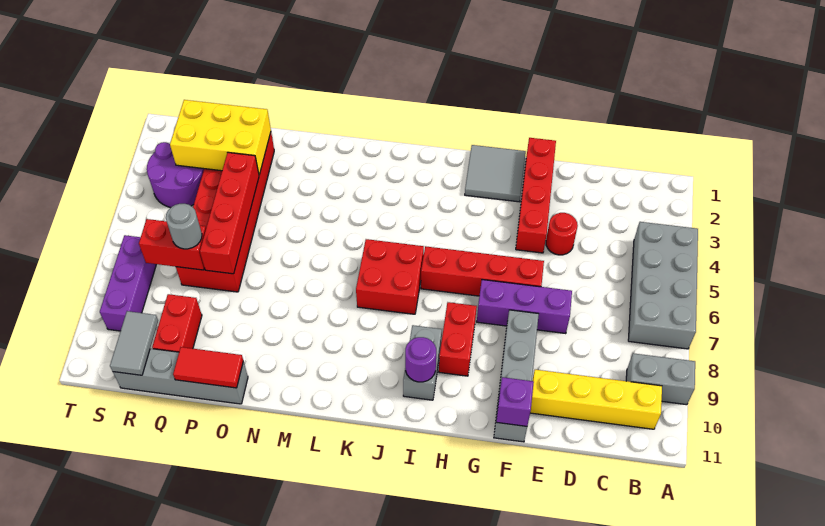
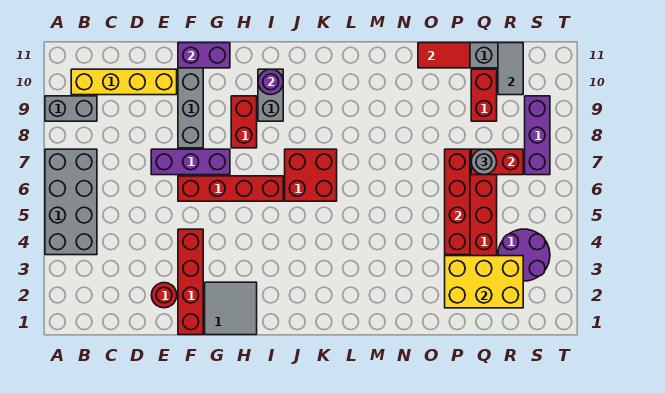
red 1x1 round brick [546,213,578,255] -> red 1x1 round brick moved to [152,283,177,308]
purple 1x1 brick [496,377,534,426] -> purple 1x2 brick [178,43,230,68]

